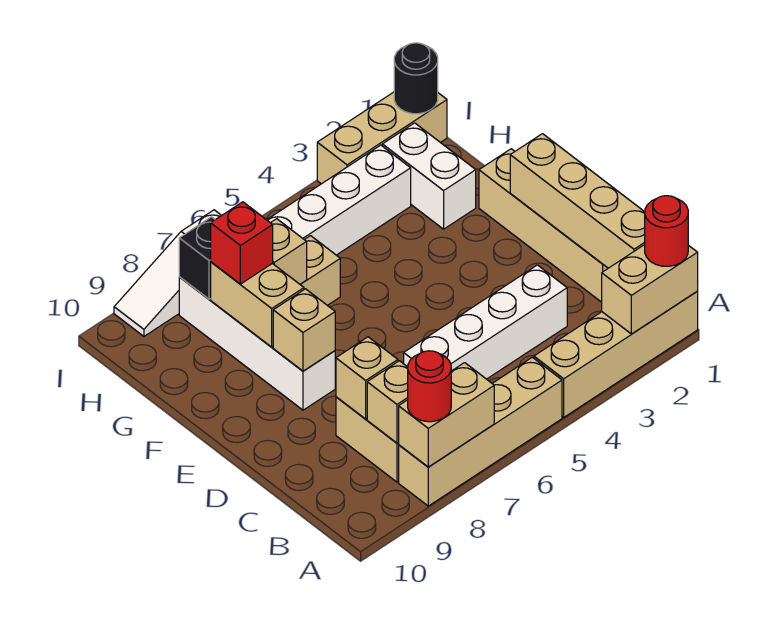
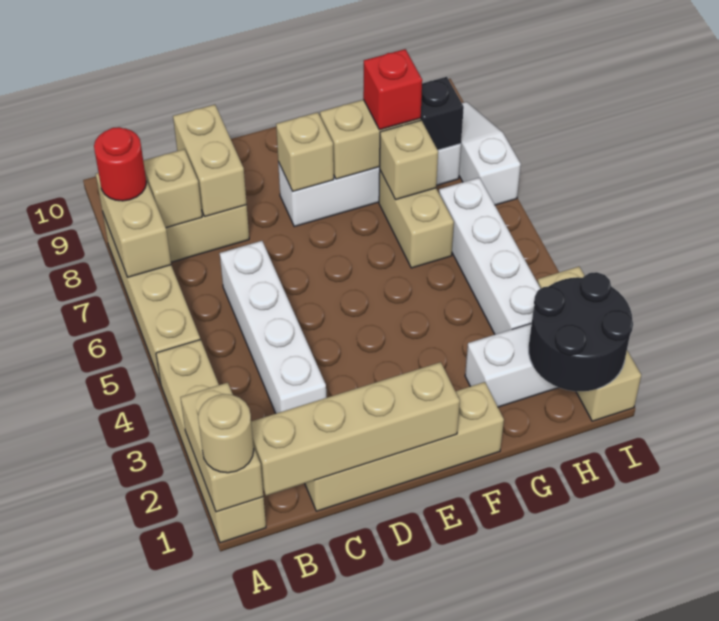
red 1x1 round brick [645,196,688,266] -> tan 1x1 round brick [198,394,254,473]
tan 1x1 brick [336,337,398,419] -> tan 1x2 brick [173,105,247,217]
black 1x1 round brick [394,43,438,114] -> black 2x2 round brick [529,272,633,391]

